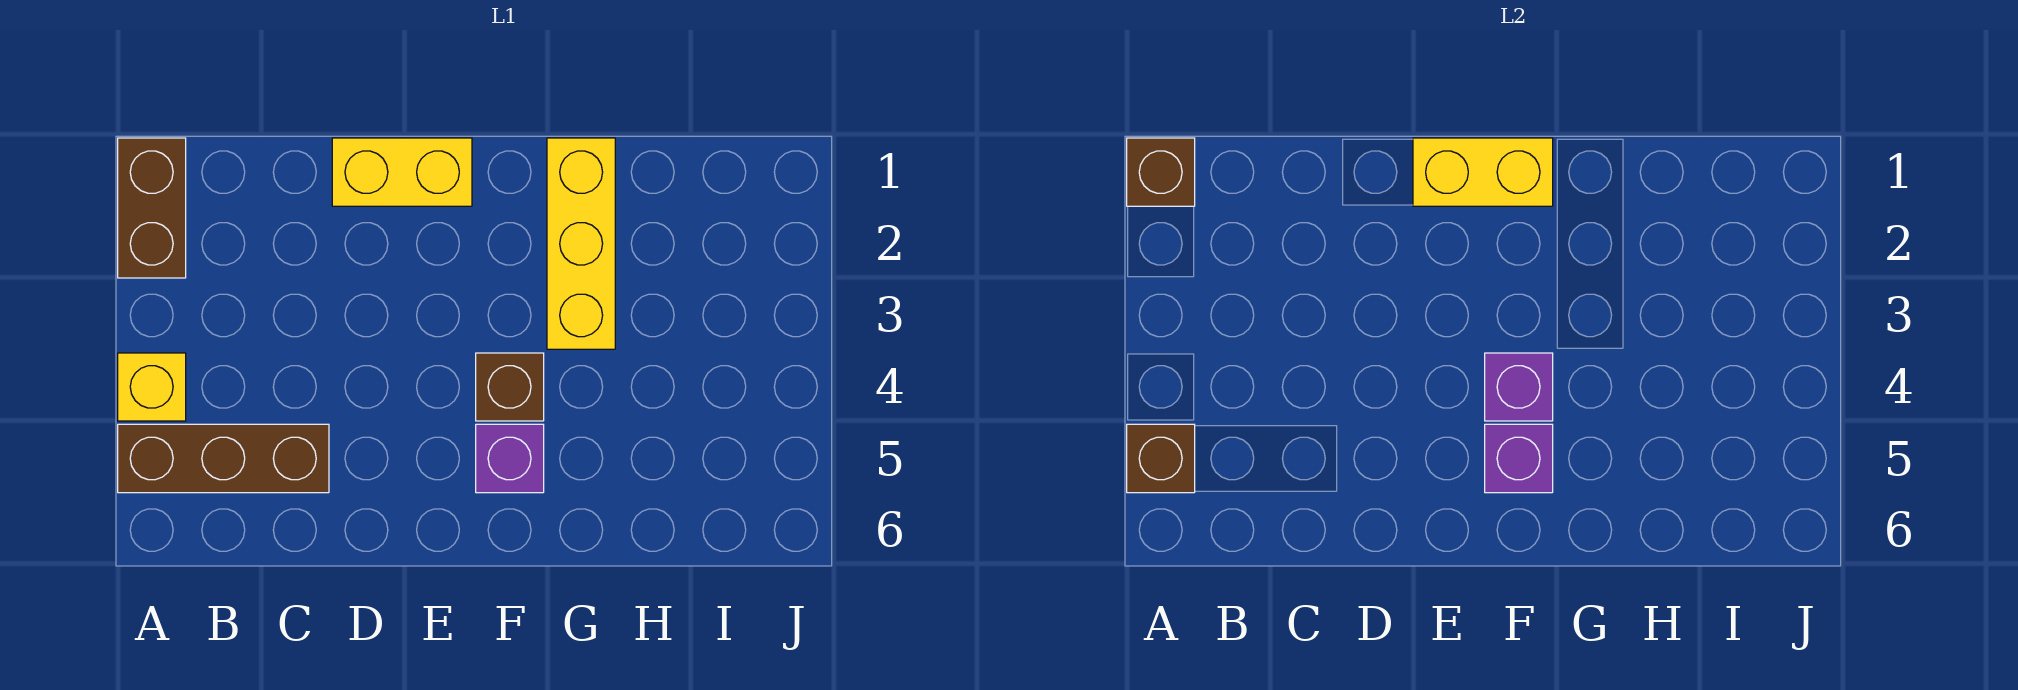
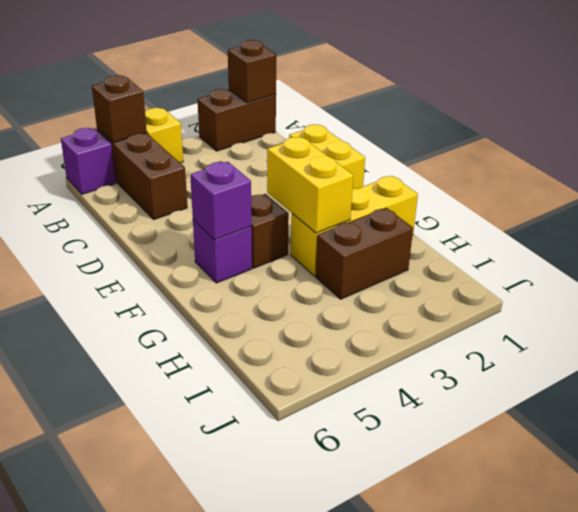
yellow 1x2 brick [1413,138,1553,206] -> yellow 1x2 brick moved to [267,137,353,233]
purple 1x1 brick [1485,353,1553,421] -> purple 1x1 brick moved to [61,128,116,194]
none -> brown 1x2 brick [316,208,413,299]

